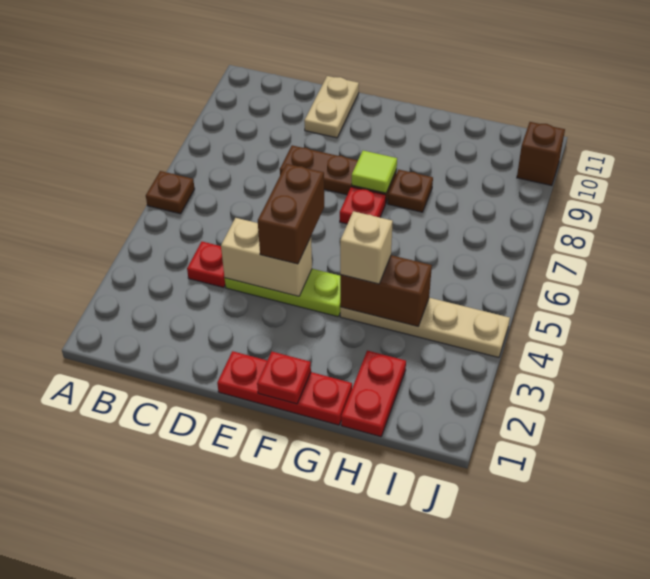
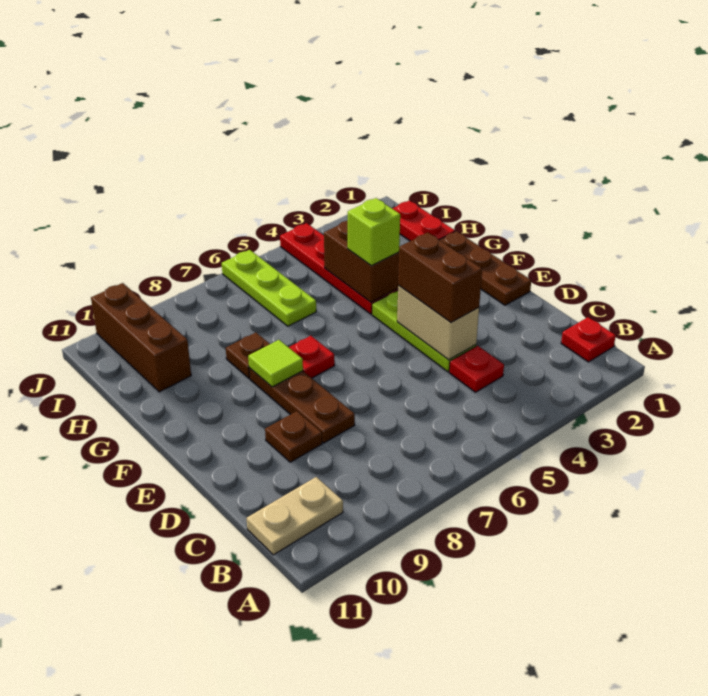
brown 1x1 plate [146,171,195,214] -> brown 1x1 plate moved to [265,411,322,462]
tan 1x2 plate [304,76,359,138] -> tan 1x2 plate moved to [247,477,343,555]
red 1x3 plate [217,351,352,425] -> brown 1x3 plate [440,231,531,305]
brown 1x2 brick [258,164,324,264] -> brown 1x2 brick turned to [398,233,482,322]
red 1x1 plate [257,352,311,404] -> red 1x1 plate moved to [561,317,616,362]
tan 1x4 plate [340,298,510,357] -> red 1x4 plate [280,223,398,314]
tan 1x1 brick [340,211,393,284] -> lime 1x1 brick [348,198,400,266]
red 1x2 plate [341,351,406,437] -> red 1x2 plate turned to [392,201,455,241]
none -> lime 1x3 plate [222,250,316,326]
brown 1x1 brick [517,122,565,186] -> brown 1x3 brick [91,283,191,392]

